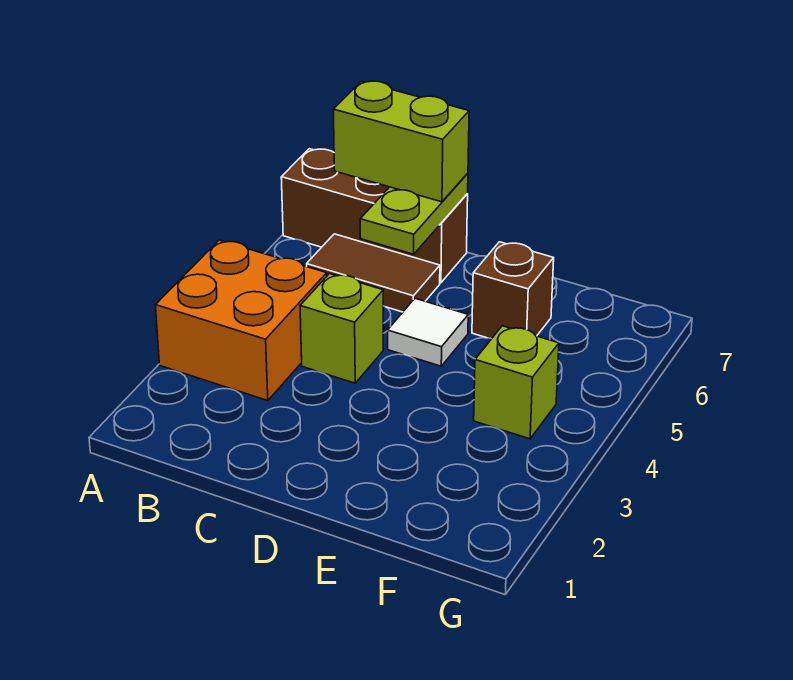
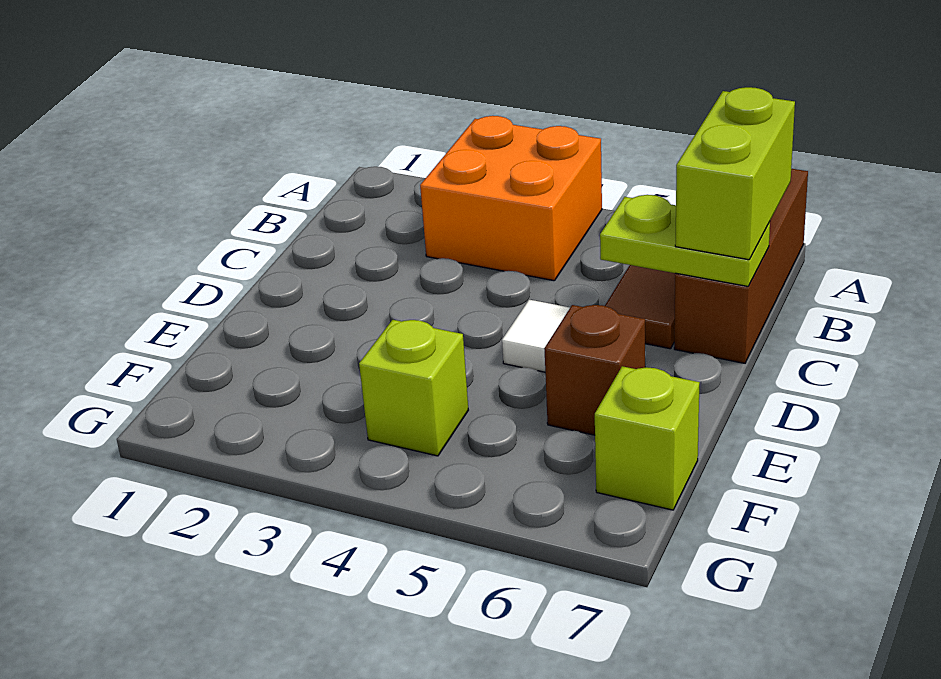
lime 1x1 brick [300,274,383,383] -> lime 1x1 brick moved to [595,366,700,510]

